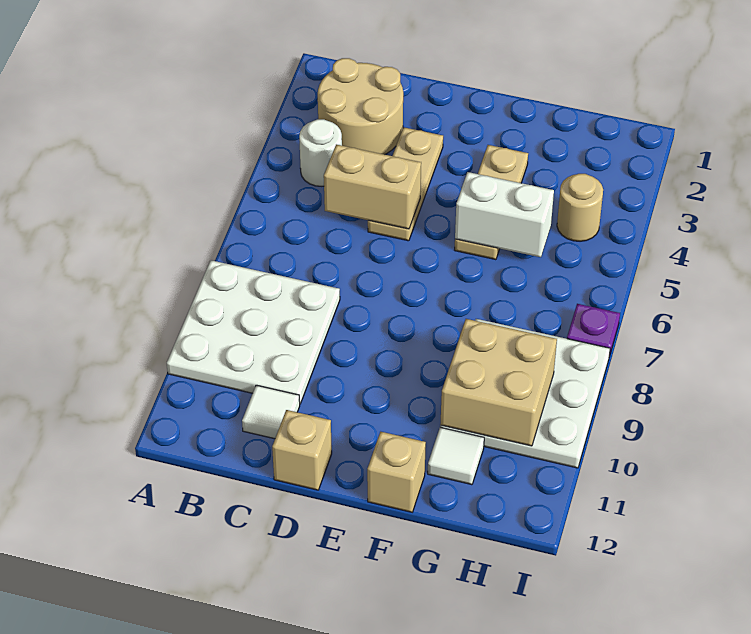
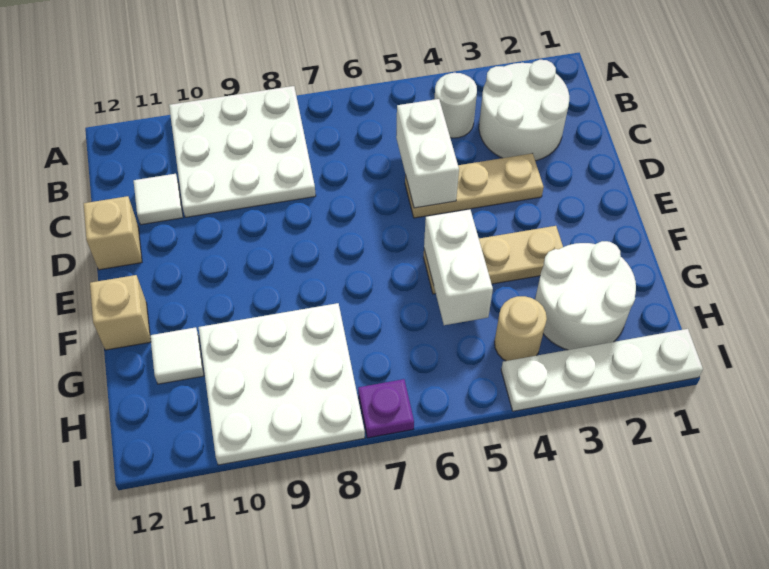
tan 2x2 round brick [317,58,403,155] -> white 2x2 round brick [479,60,569,161]
tan 1x2 brick [324,144,421,229] -> white 1x2 brick [396,99,459,208]
none -> white 2x2 round brick [535,241,636,350]
tan 2x2 brick [440,319,557,446] -> none
none -> white 1x4 plate [501,329,703,411]

